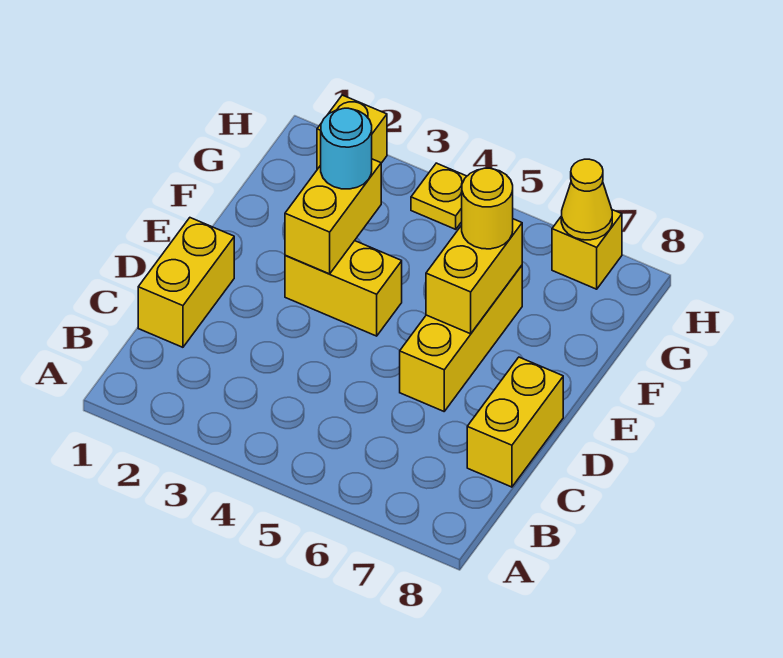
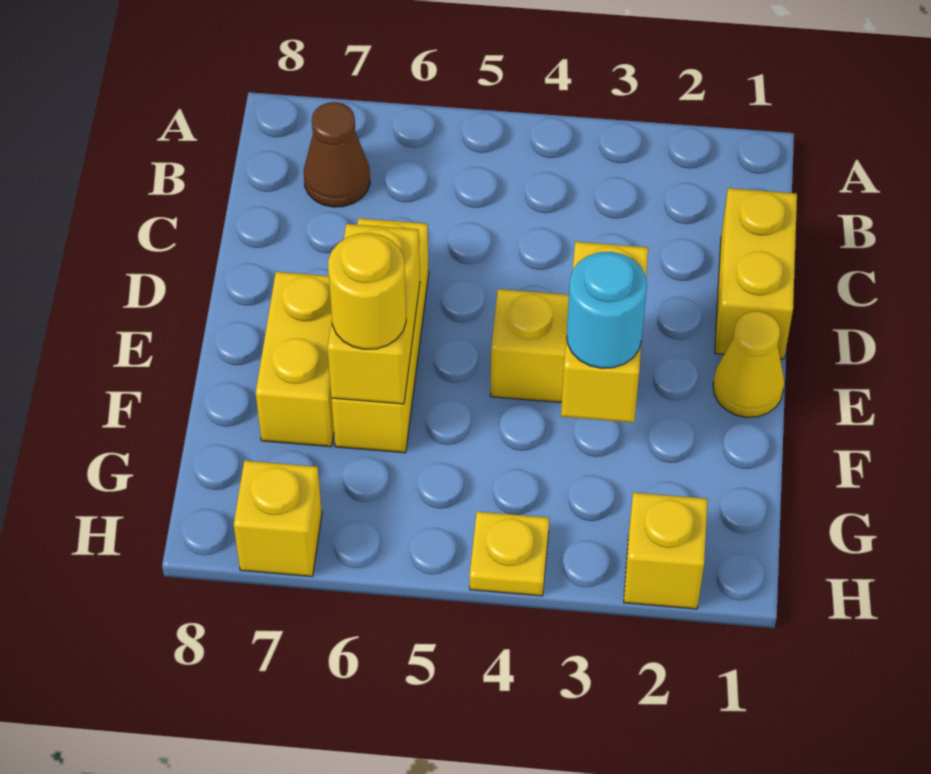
none -> brown 1x1 cone [304,102,370,207]
yellow 1x2 brick [467,357,563,487] -> yellow 1x2 brick moved to [256,272,334,447]
yellow 1x1 cone [561,159,612,240] -> yellow 1x1 cone moved to [713,311,784,417]

